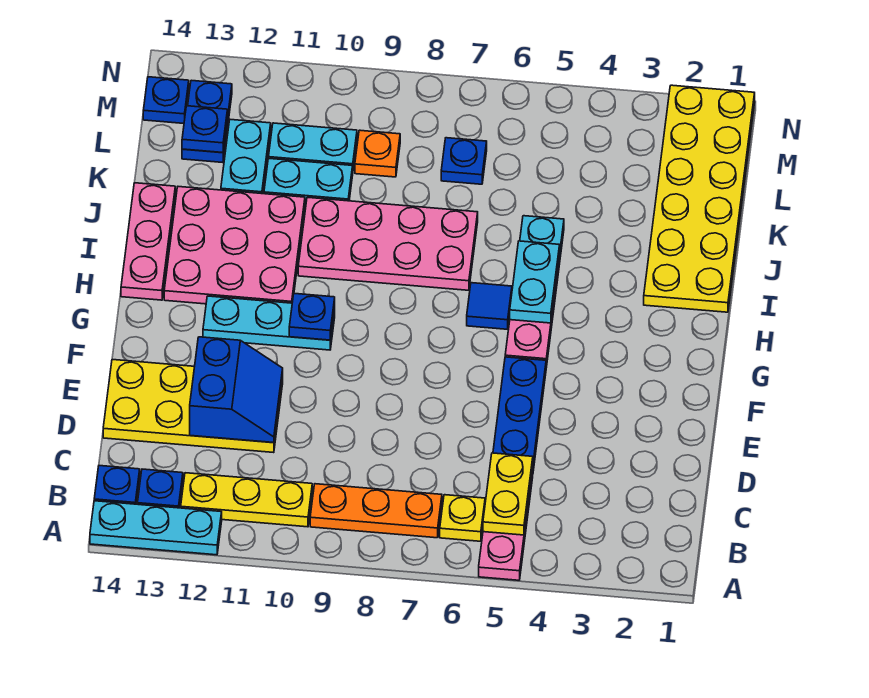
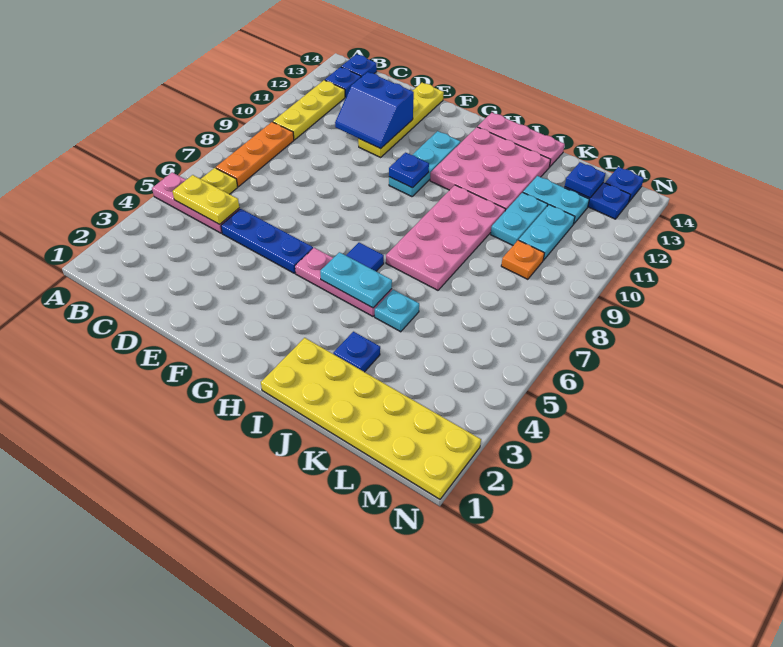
cyan 1x3 plate [90,501,222,555] -> none
yellow 2x4 plate [103,360,283,453] -> yellow 1x4 plate [358,83,444,157]
blue 1x1 plate [441,138,487,184] -> blue 1x1 plate moved to [333,332,380,372]

